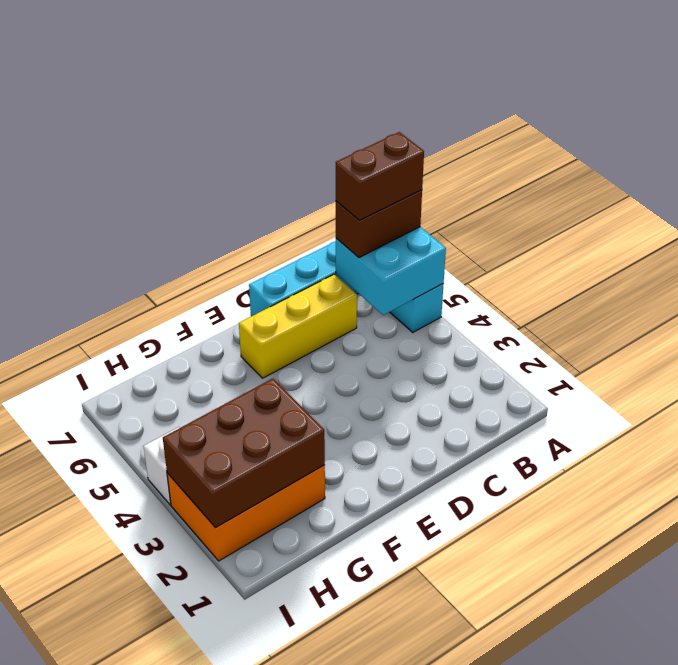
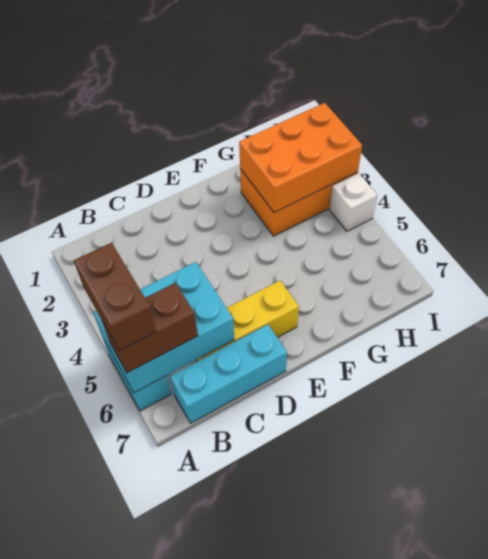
cyan 2x2 brick [335,227,446,315] -> cyan 2x3 brick [93,262,235,393]
brown 1x2 brick [336,132,424,221] -> brown 1x2 brick turned to [74,243,156,350]
brown 2x3 brick [163,378,325,528] -> orange 2x3 brick [239,103,362,213]

